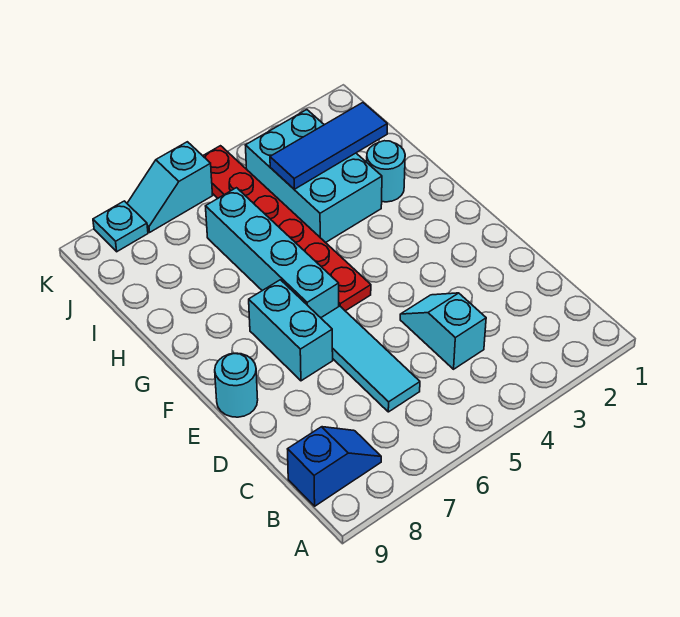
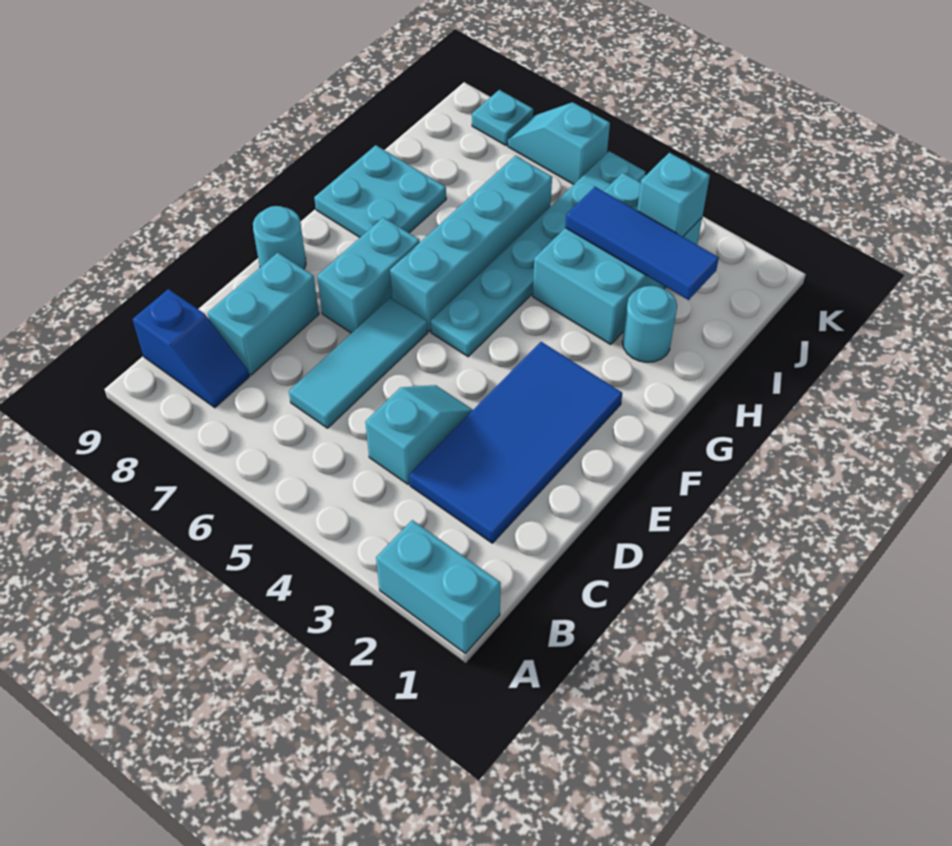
none -> cyan 1x2 brick [376,520,501,653]
none -> blue 2x4 tile [409,342,622,543]
none -> cyan 1x2 brick [207,253,319,375]
red 1x6 plate [203,146,371,311] -> cyan 1x6 plate [431,151,645,357]
none -> cyan 2x2 plate [314,145,446,237]
none -> cyan 1x1 brick [637,153,710,237]

